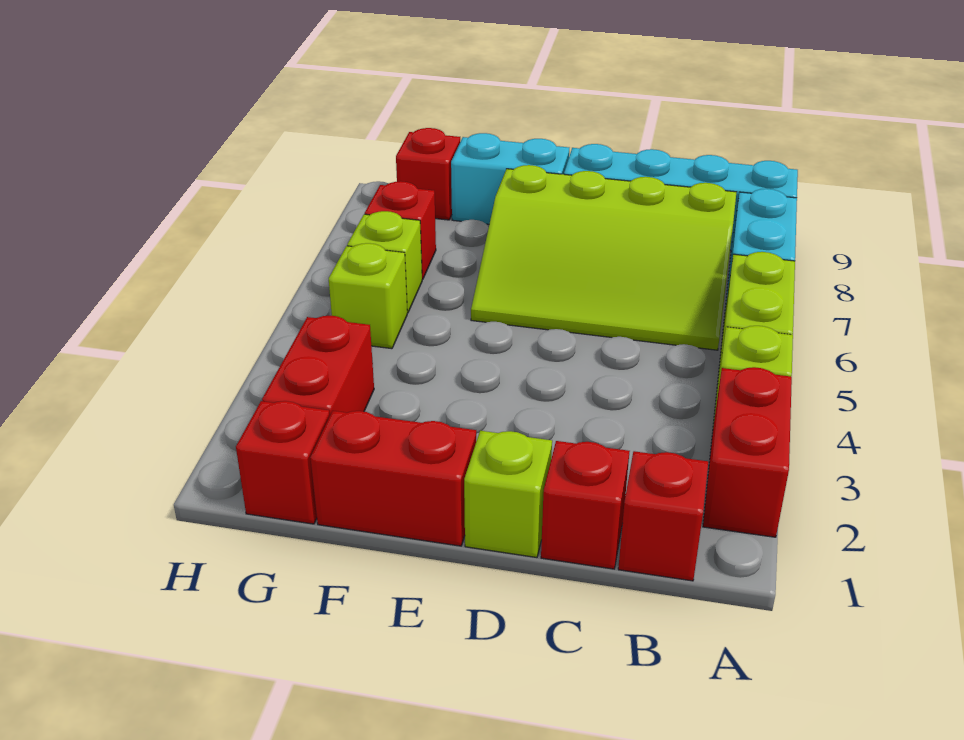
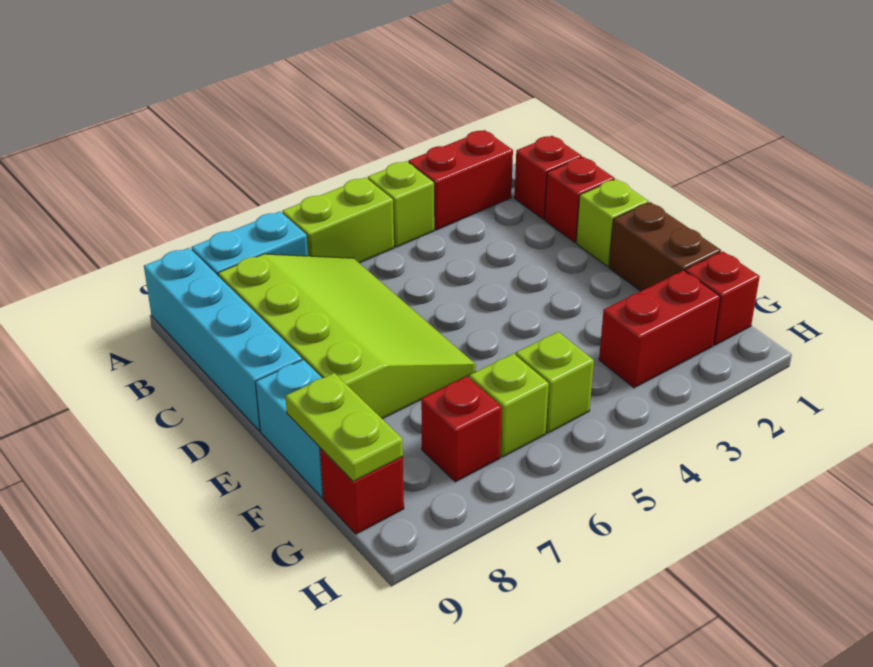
red 1x2 brick [310,411,476,546] -> brown 1x2 brick [609,202,721,291]
none -> lime 1x2 plate [285,373,403,481]

